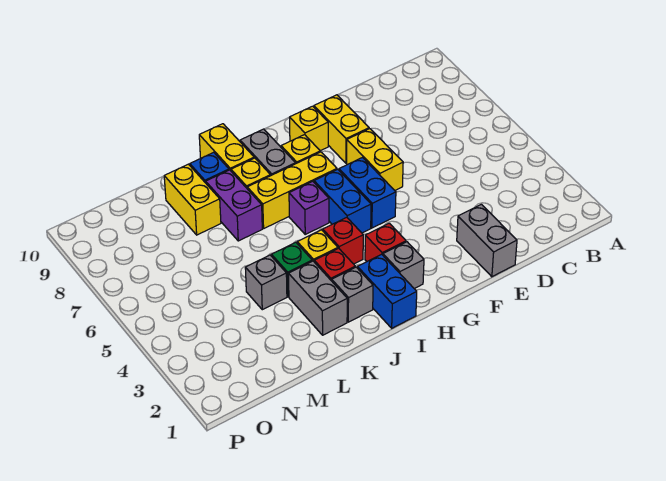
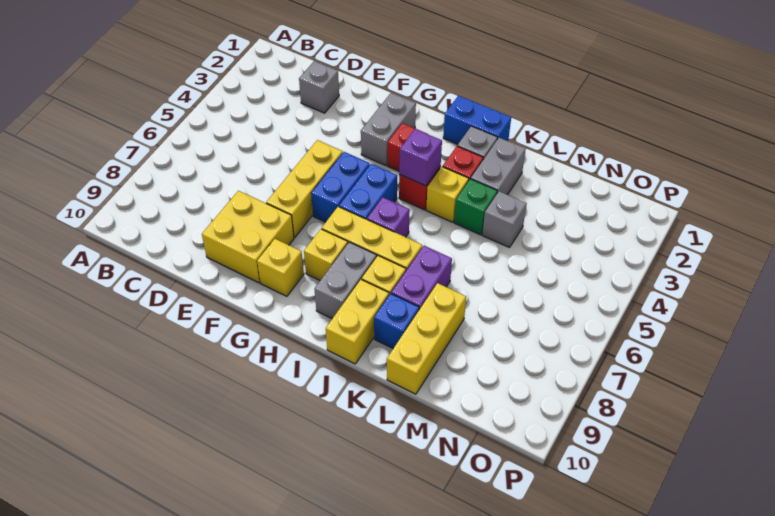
grey 1x2 brick [457,204,517,277] -> grey 1x2 brick moved to [361,93,416,166]
yellow 1x2 brick [347,129,403,190] -> yellow 1x3 brick [266,140,343,238]
yellow 1x2 brick [314,95,369,163] -> yellow 2x2 brick [202,191,294,283]
grey 1x1 brick [383,242,424,289] -> grey 1x1 brick moved to [299,61,339,113]
blue 1x2 brick [357,254,417,328] -> blue 1x2 brick turned to [443,96,511,144]
none -> purple 1x1 brick [399,129,442,186]
yellow 1x2 brick [164,164,221,235] -> yellow 1x3 brick [387,283,466,394]

